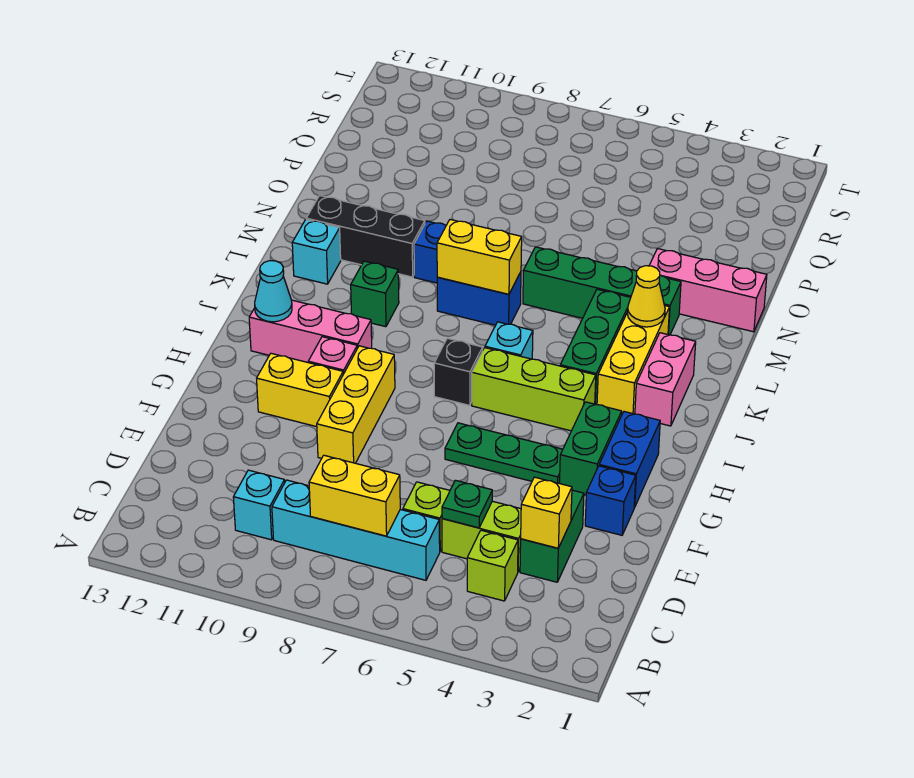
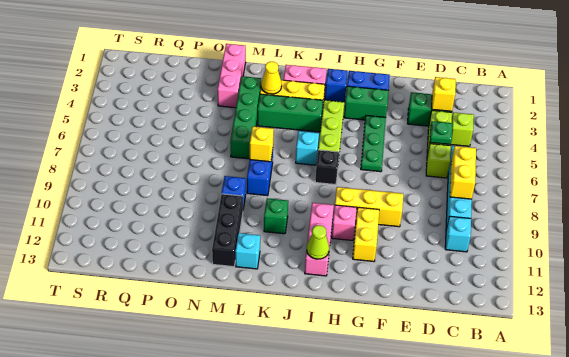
blue 1x1 brick [585,466,636,535] -> blue 1x1 brick moved to [325,69,348,102]
cyan 1x1 cone [255,261,292,322] -> lime 1x1 cone [307,225,329,259]
yellow 1x2 brick [437,220,522,294] -> yellow 1x1 brick [250,127,274,162]

